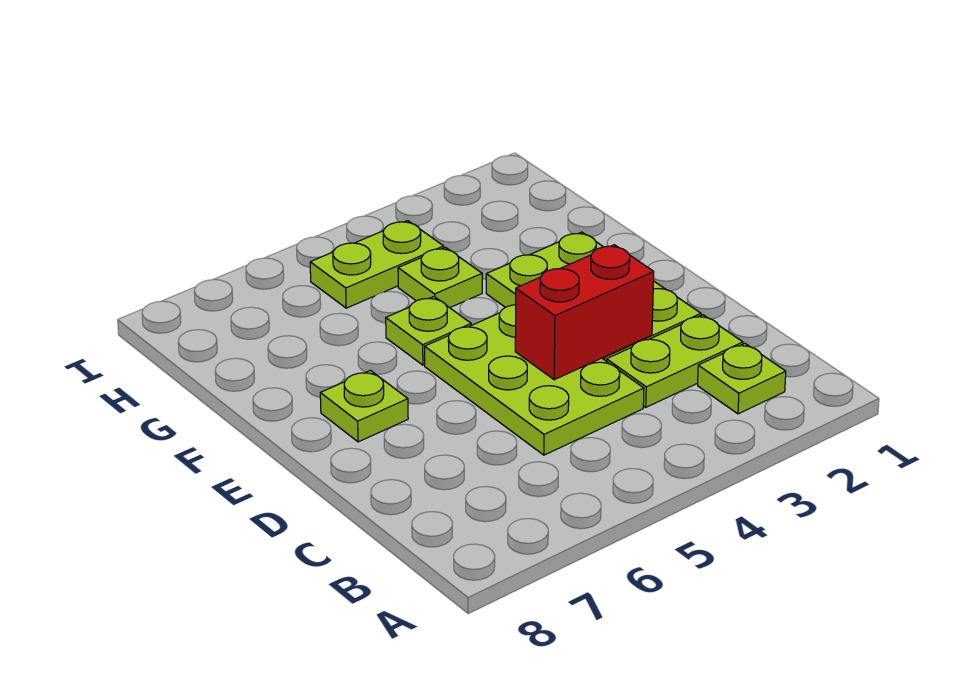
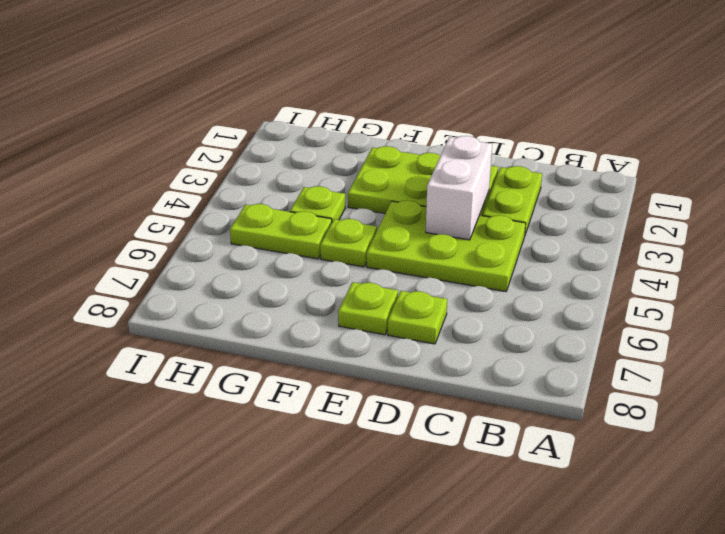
lime 1x1 plate [698,344,786,414] -> lime 1x1 plate moved to [388,291,447,344]
red 1x2 brick [515,245,654,380] -> white 1x2 brick [426,136,492,240]
lime 1x2 plate [310,221,444,308] -> lime 1x2 plate turned to [230,204,332,259]

